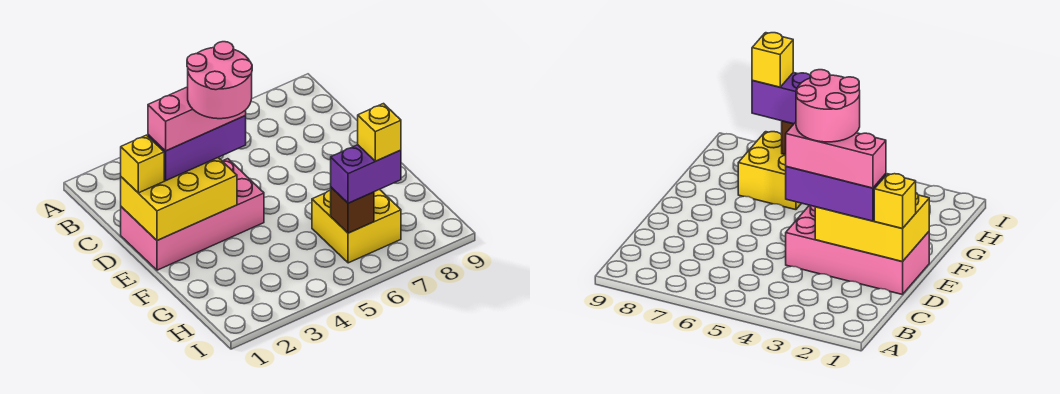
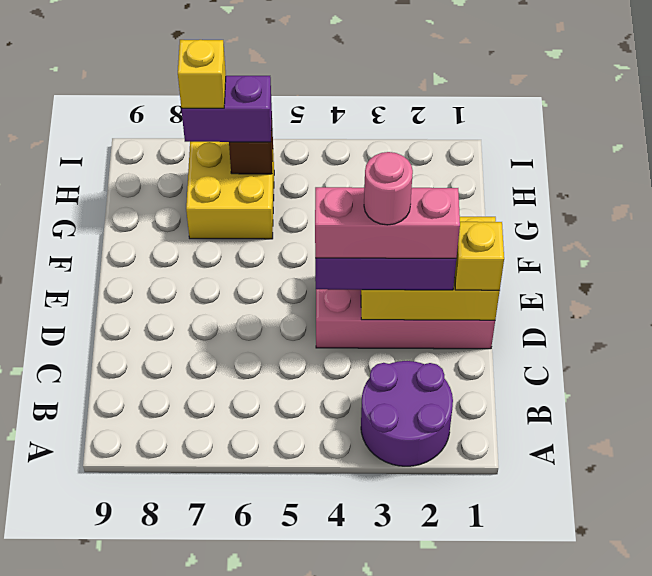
none -> purple 2x2 round brick [361,361,453,466]
pink 2x2 round brick [187,42,252,119] -> pink 1x1 round brick [364,152,413,225]

